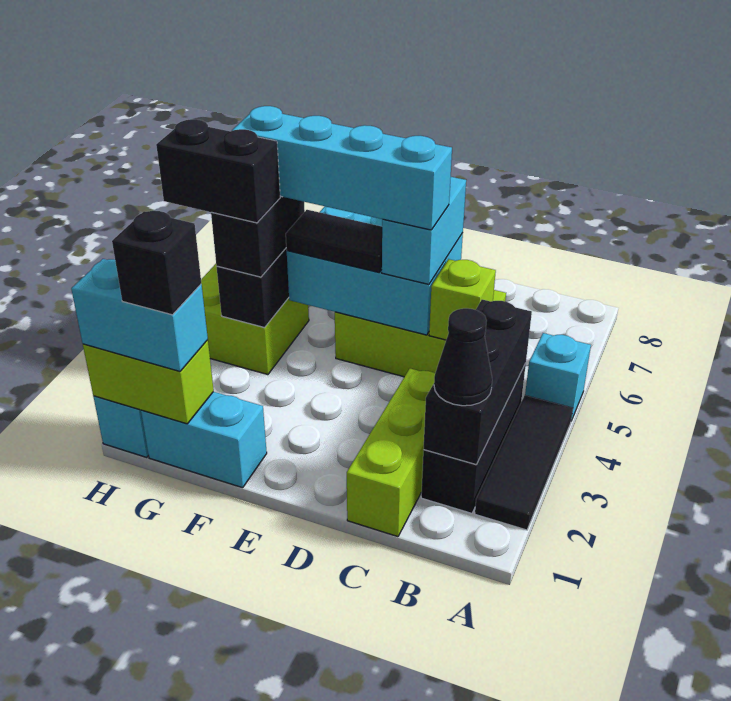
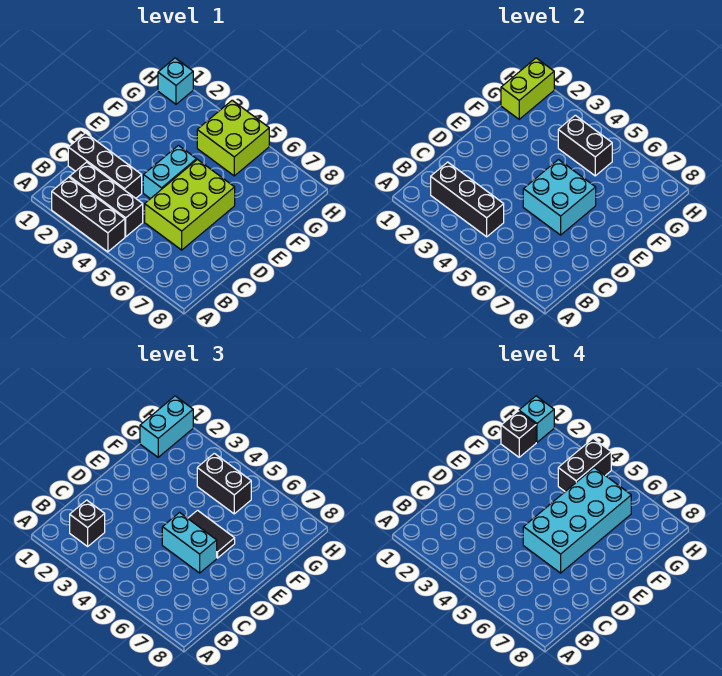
black 1x3 tile [475,396,573,530] -> black 1x3 brick [52,177,125,252]
cyan 1x1 brick [525,333,591,421] -> cyan 1x1 brick moved to [519,396,554,442]
black 1x1 cone [434,308,492,406] -> black 1x1 brick [70,500,105,546]
lime 1x3 brick [347,368,435,537] -> black 1x3 brick [68,133,142,198]
lime 1x1 brick [429,259,496,340] -> none
cyan 2x3 brick [287,206,463,335] -> cyan 2x2 brick [523,160,596,235]
cyan 1x4 brick [232,106,452,230] -> cyan 2x4 brick [523,468,631,573]
black 1x2 tile [286,210,382,272] -> black 1x2 tile turned to [188,510,235,558]
cyan 1x2 brick [141,392,267,488] -> cyan 1x2 brick moved to [143,145,197,199]

